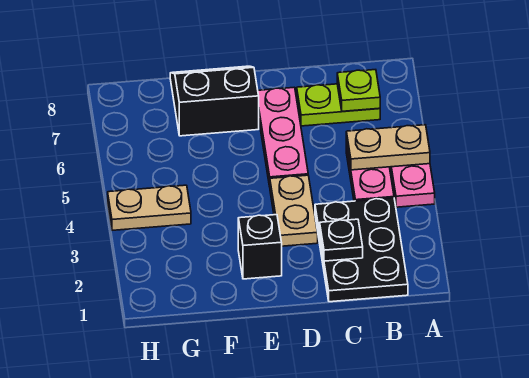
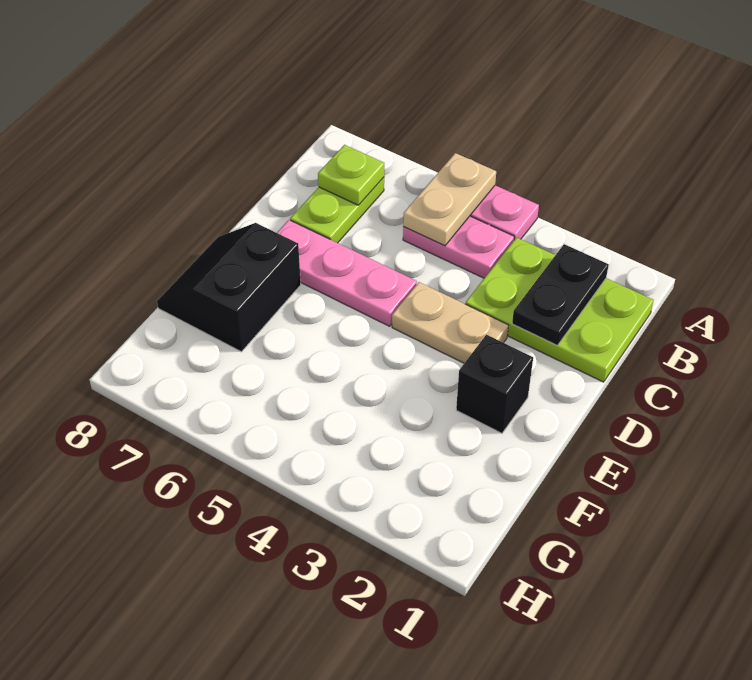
black 2x3 plate [315,198,408,302] -> lime 2x3 plate [465,237,654,382]
black 1x1 plate [320,219,363,261] -> black 1x2 plate [512,244,609,345]
tan 1x2 plate [108,185,191,230] -> none

